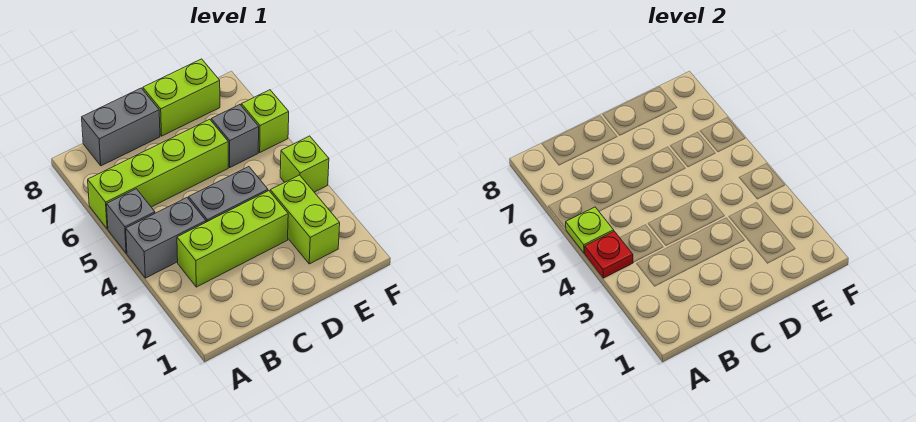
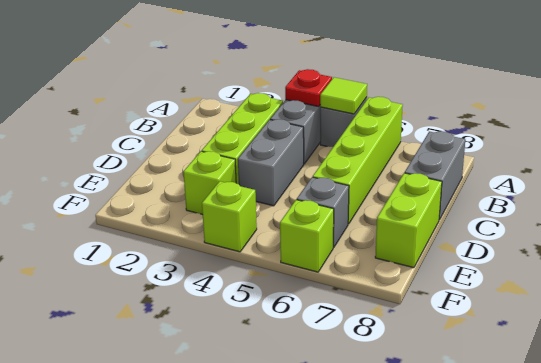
lime 1x1 plate [566,207,614,253] -> lime 1x1 tile [320,77,367,114]
lime 1x2 brick [270,175,340,264] -> lime 1x1 brick [183,151,236,215]

